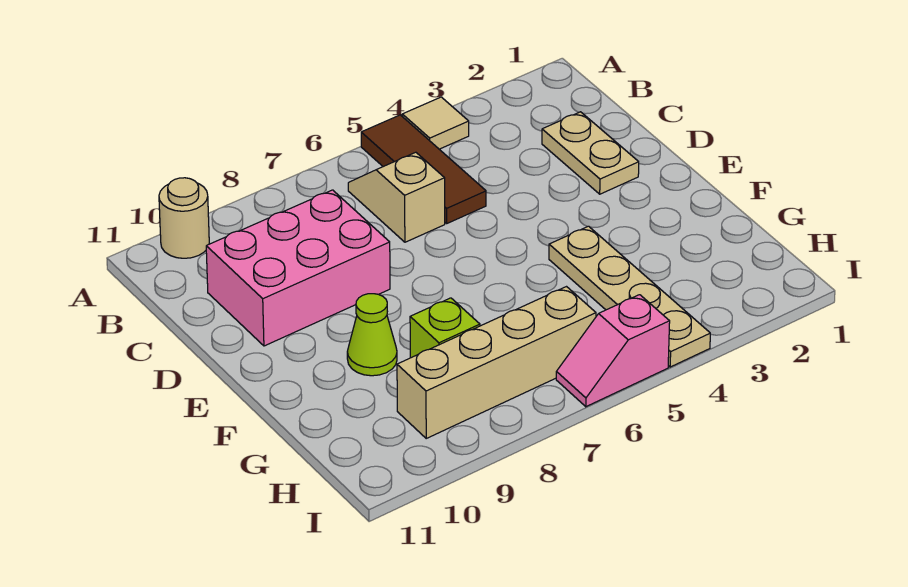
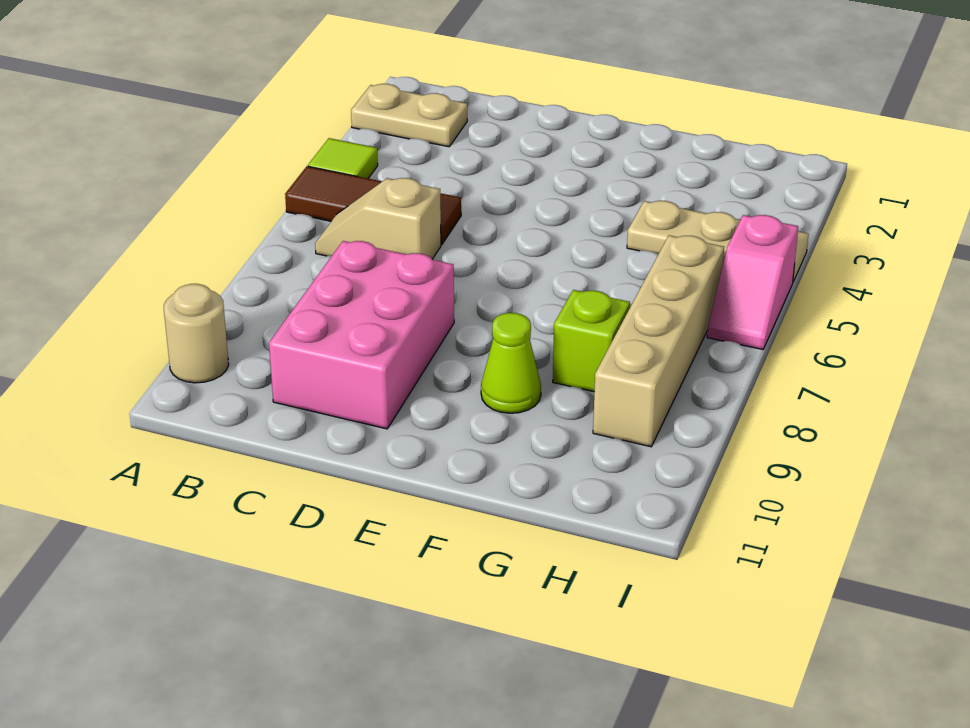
tan 1x1 tile [402,97,469,149] -> lime 1x1 tile [308,138,378,178]
tan 1x2 plate [542,112,639,194] -> tan 1x2 plate moved to [351,84,467,147]
tan 1x4 plate [549,226,710,367] -> tan 1x3 plate [627,201,808,282]

